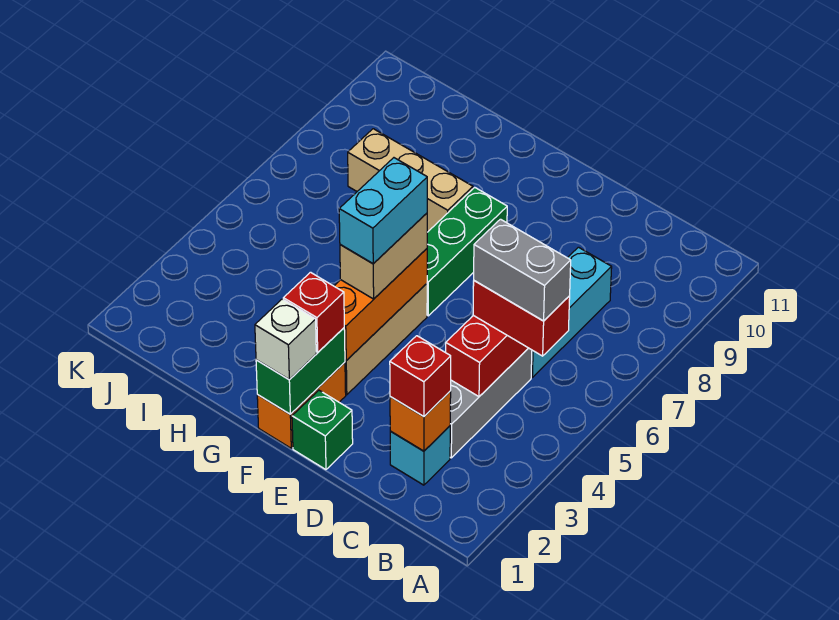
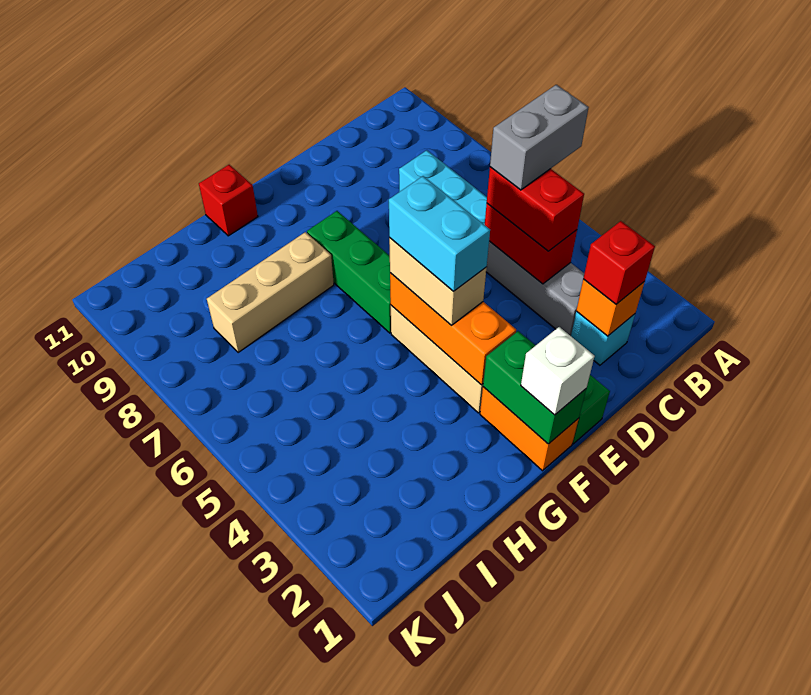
red 1x2 brick [473,281,570,356] -> red 1x2 brick turned to [487,167,584,251]
red 1x1 brick [283,272,344,352] -> red 1x1 brick moved to [199,165,258,236]

